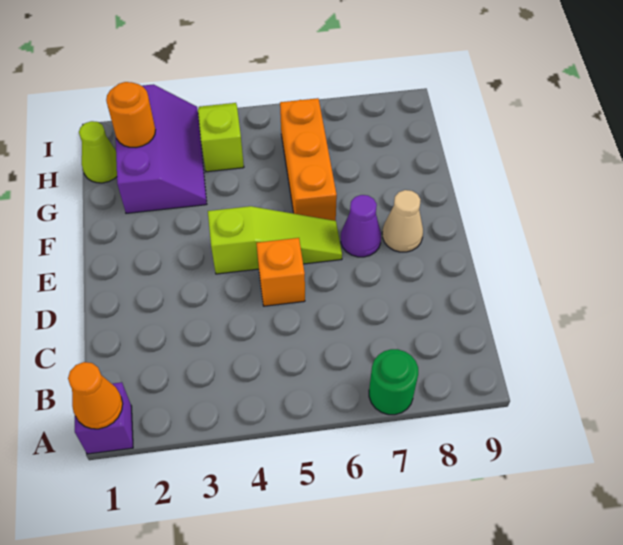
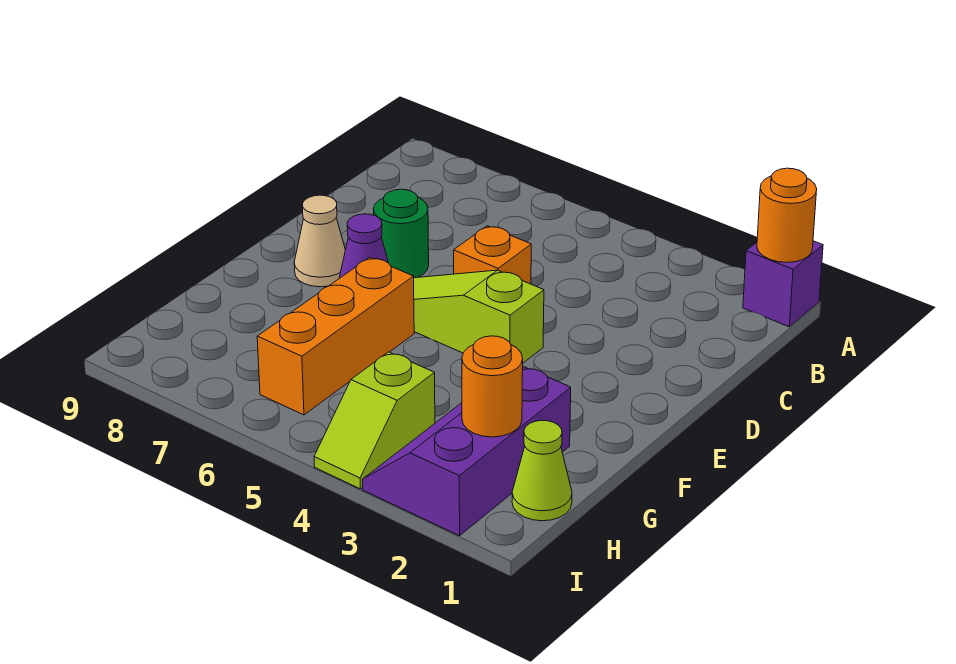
orange 1x1 cone [68,362,123,429] -> orange 1x1 round brick [757,168,817,263]
green 1x1 round brick [369,349,418,415] -> green 1x1 round brick moved to [373,189,429,278]

